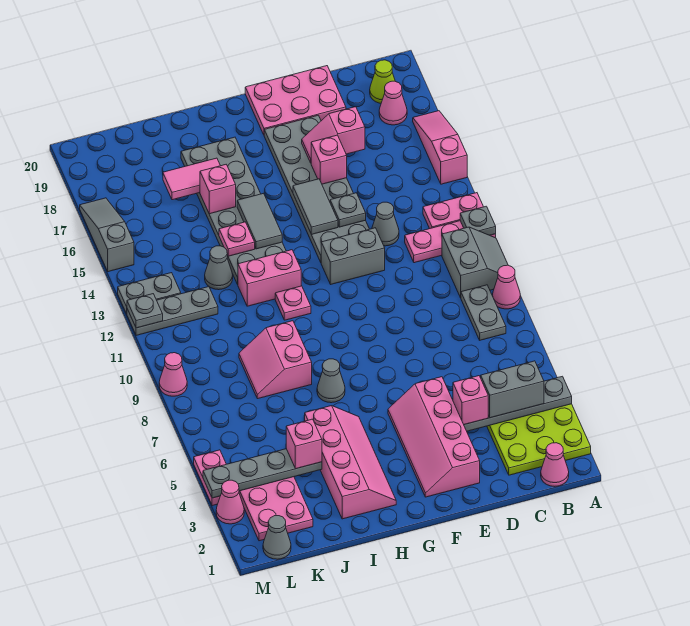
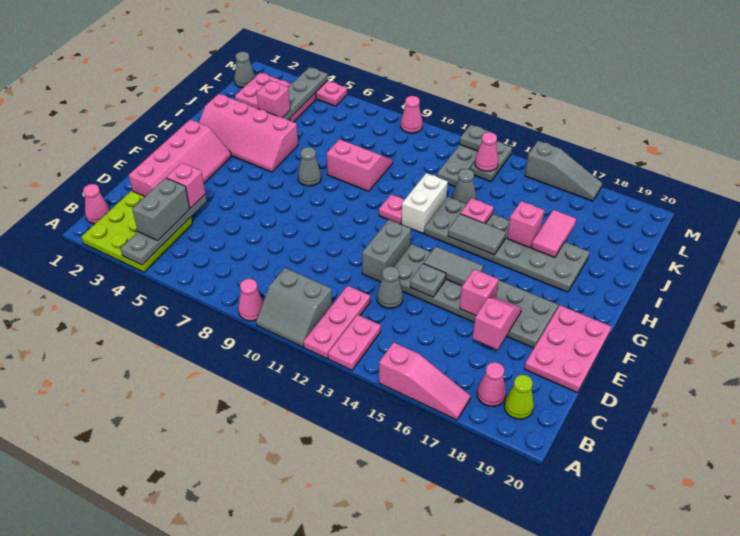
grey 1x1 plate [460,206,496,235] -> none
grey 1x2 plate [461,285,506,340] -> none
pink 2x4 slope [388,377,480,497] -> pink 2x4 slope turned to [129,119,231,196]
pink 1x2 brick [238,250,301,306] -> white 1x2 brick [401,173,448,233]
pink 1x1 cone [216,480,244,524] -> pink 1x1 cone moved to [475,132,498,171]

